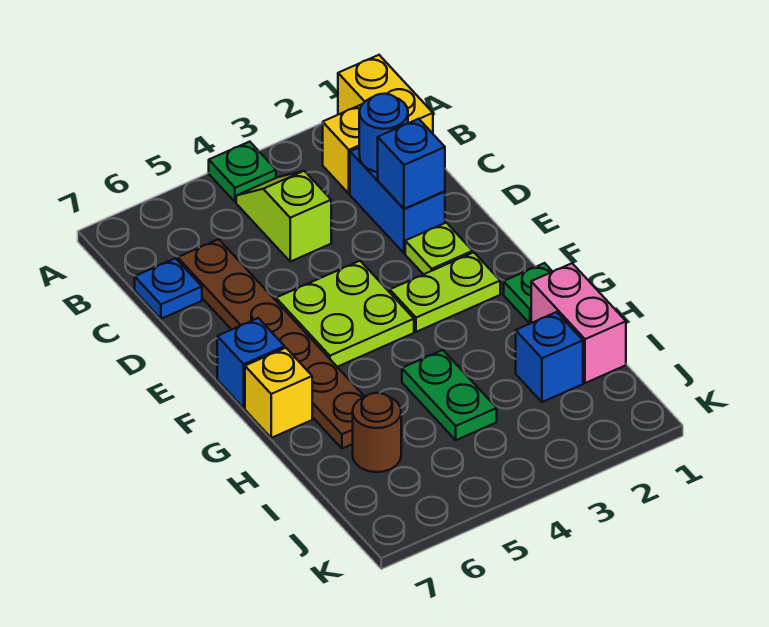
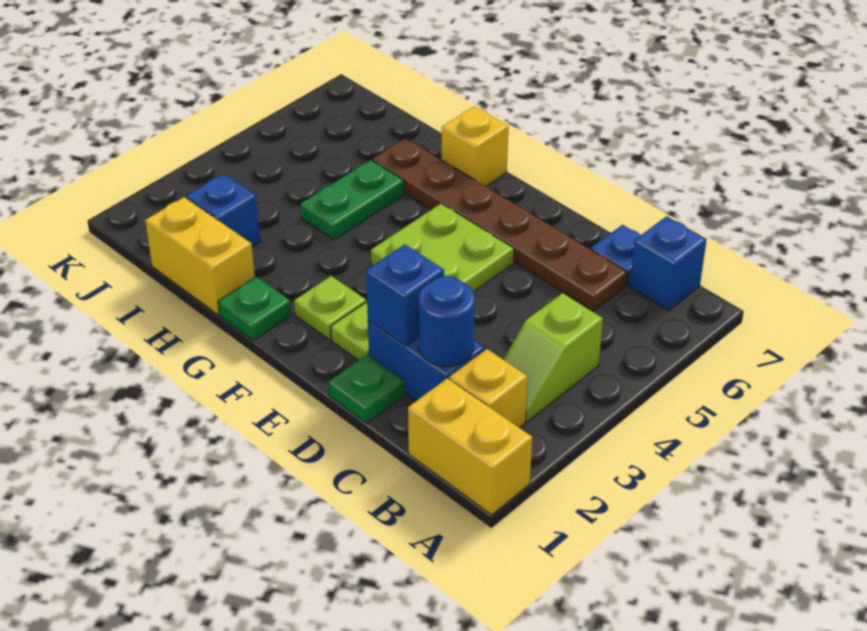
green 1x1 plate [209,142,276,202] -> green 1x1 plate moved to [329,355,405,423]
lime 1x2 slope [236,171,331,262] -> lime 1x2 slope turned to [503,293,603,422]
lime 1x2 plate [390,252,500,332] -> lime 1x1 plate [294,276,366,340]
blue 1x1 brick [217,318,285,408] -> blue 1x1 brick moved to [630,216,707,310]
pink 1x2 brick [531,263,626,383] -> yellow 1x2 brick [145,197,255,315]
green 1x2 plate [402,350,497,440] -> green 1x2 plate turned to [300,160,404,240]
brown 1x1 round brick [353,393,401,472] -> none

